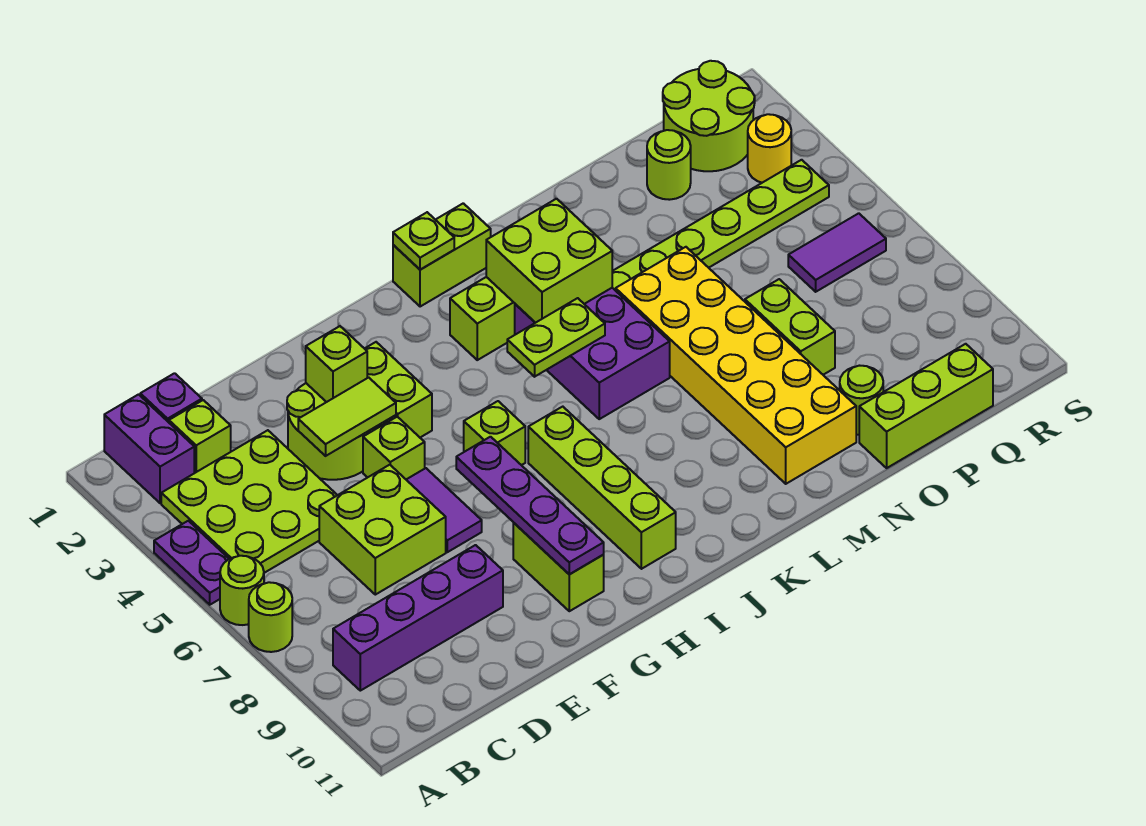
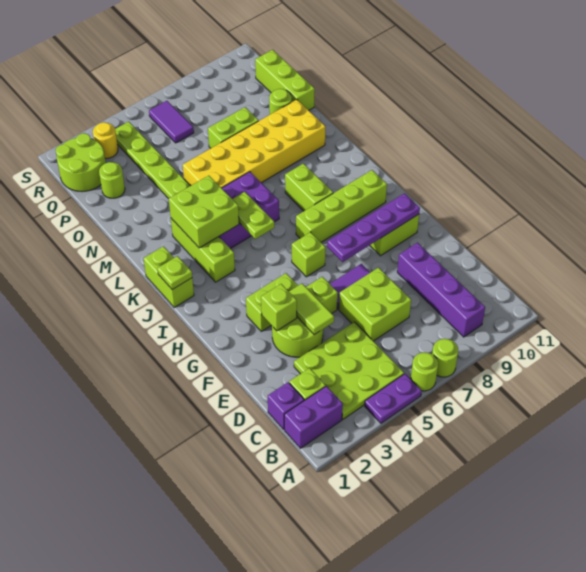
none -> lime 1x2 brick [285,164,333,211]

